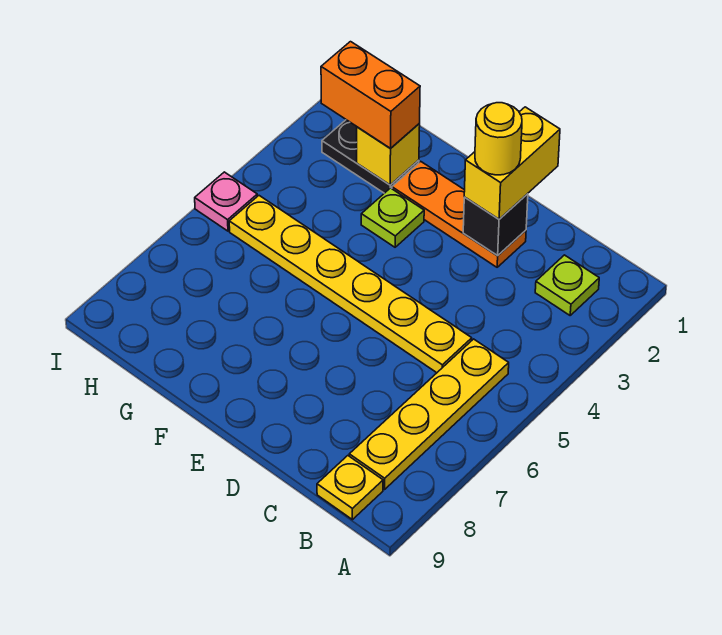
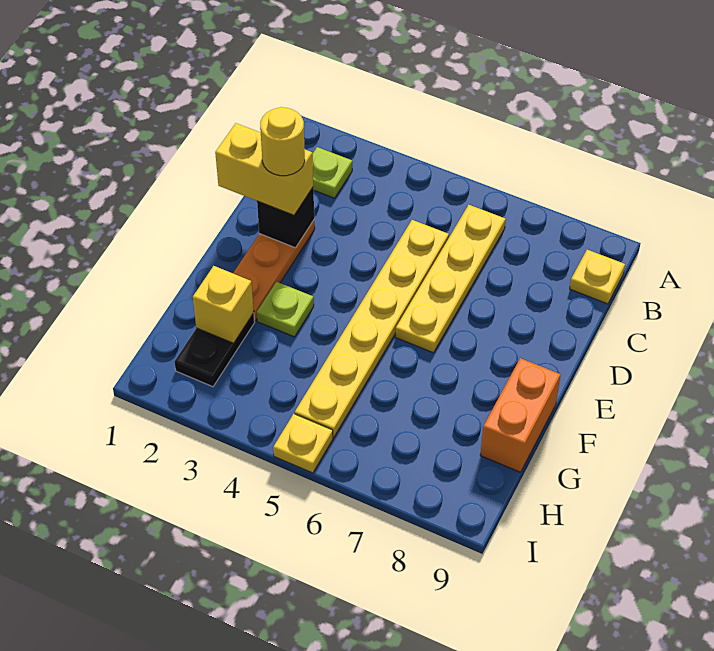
yellow 1x4 plate [349,339,509,489] -> yellow 1x4 plate turned to [396,205,506,353]
orange 1x2 brick [321,42,420,149] -> orange 1x2 brick moved to [480,358,561,472]
pink 1x1 plate [195,172,257,231] -> yellow 1x1 plate [273,414,333,473]

